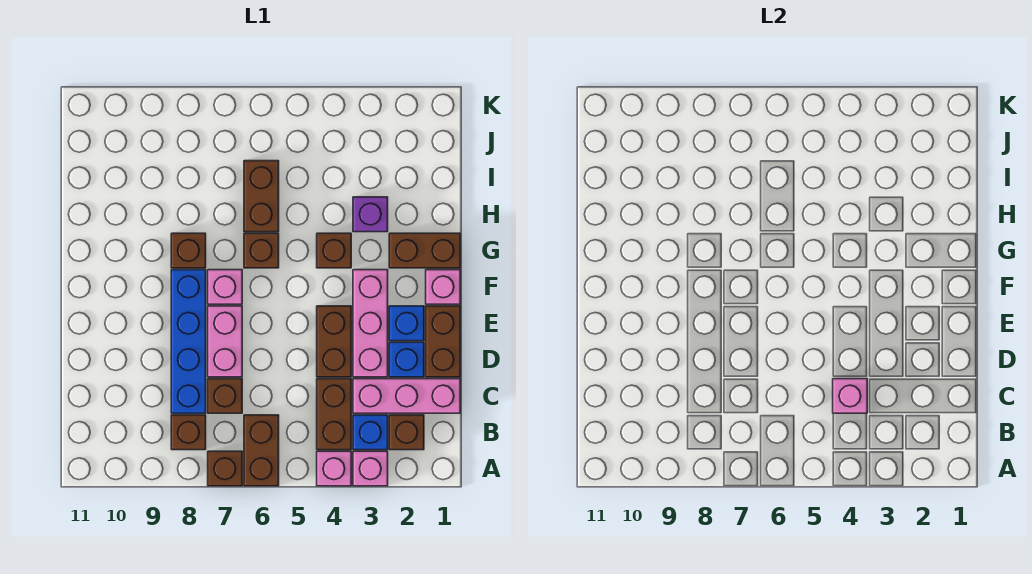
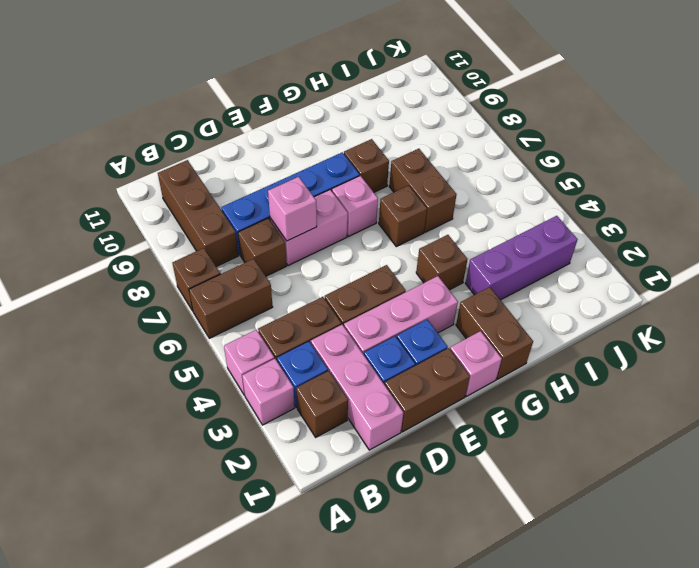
brown 1x1 brick [171,415,206,450] -> brown 1x3 brick [158,160,239,267]
pink 1x1 brick [833,379,867,413] -> pink 1x1 brick moved to [268,177,317,241]
purple 1x1 brick [353,197,388,232] -> purple 1x3 brick [465,216,578,300]
brown 1x2 brick [244,161,279,232] -> brown 1x2 brick turned to [389,149,457,232]

